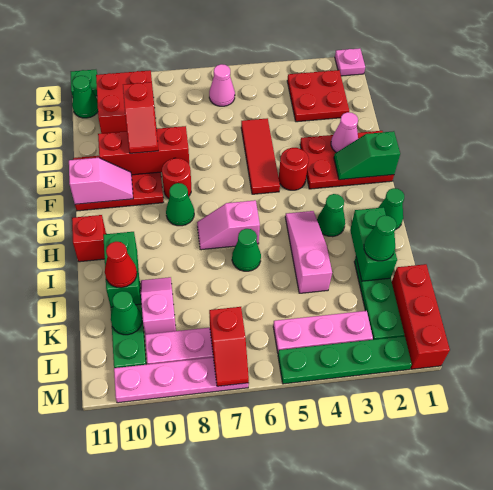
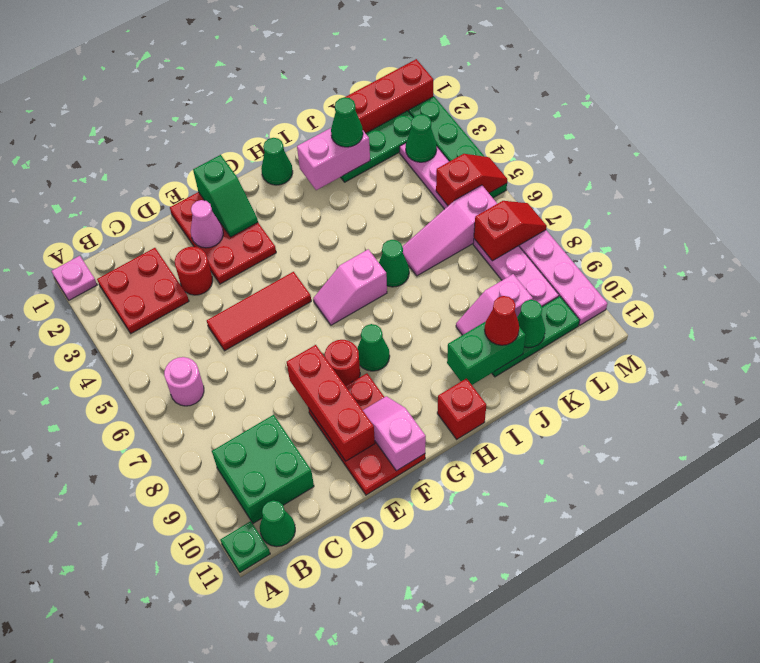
pink 1x1 cone [209,64,235,106] -> pink 1x1 round brick [164,357,204,406]
red 2x2 brick [96,70,156,133] -> green 2x2 brick [212,415,314,523]
red 1x2 slope [123,82,158,153] -> red 1x2 slope moved to [436,154,507,206]
red 1x1 round brick [279,148,309,190] -> red 1x1 round brick moved to [175,247,213,295]
green 1x1 cone [317,194,345,237] -> green 1x1 cone moved to [406,114,437,162]
pink 1x3 slope [285,211,332,293] -> pink 1x3 slope moved to [402,185,497,276]
pink 1x2 slope [197,200,260,250] -> pink 1x2 slope turned to [313,249,387,325]
green 1x2 brick [350,207,397,281] -> pink 1x2 brick [297,128,370,190]

